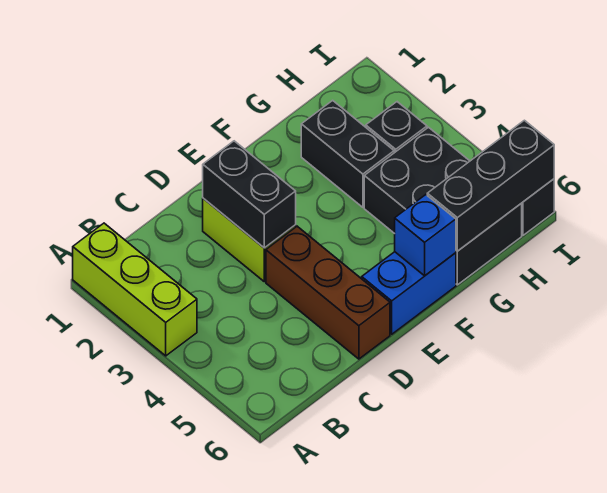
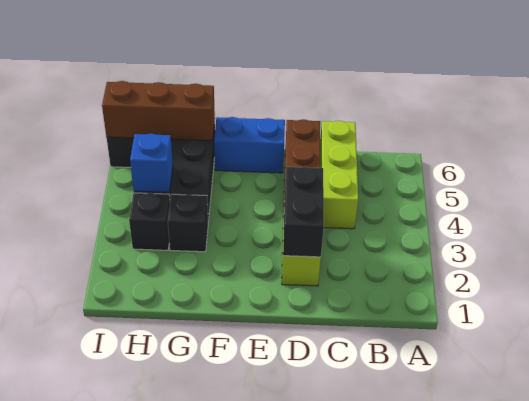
lime 1x3 brick [73,223,197,356] -> lime 1x3 brick moved to [320,121,358,229]
blue 1x1 brick [395,195,456,276] -> blue 1x1 brick moved to [130,133,173,192]
black 1x2 brick [301,100,394,207] -> black 1x1 brick [168,194,208,252]
black 1x3 brick [427,120,554,251] -> brown 1x3 brick [102,81,215,141]

